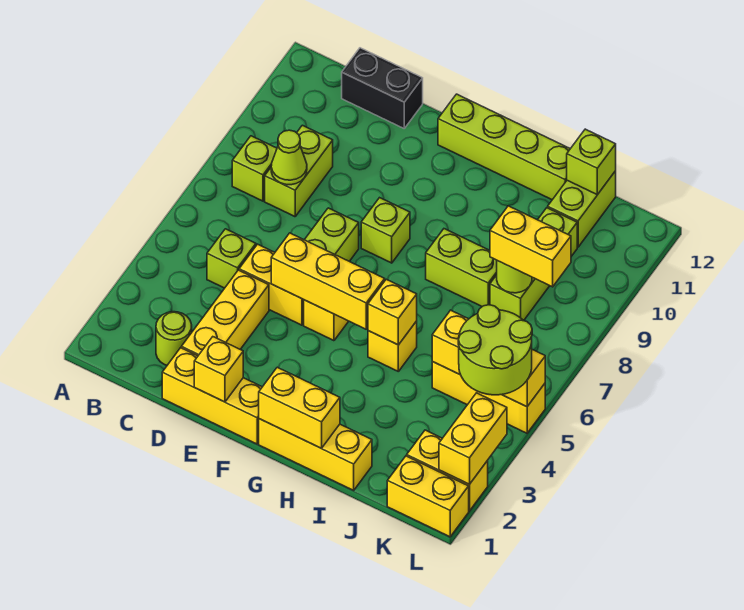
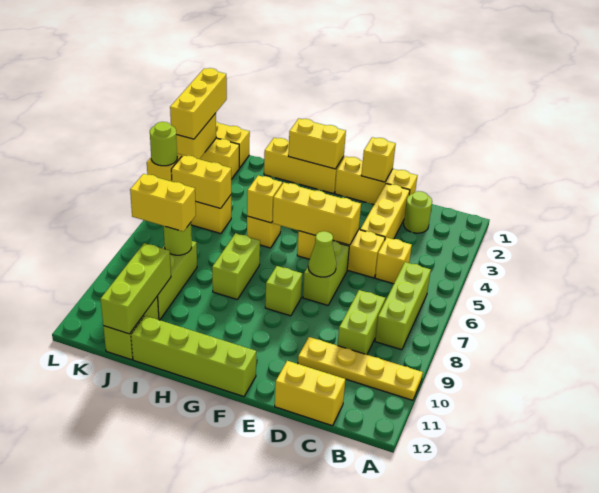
none -> yellow 1x4 plate [298,337,423,400]
lime 1x1 brick [232,136,277,201] -> lime 1x3 brick [375,262,431,350]
lime 1x1 brick [207,229,256,288] -> yellow 1x1 brick [375,237,412,284]
lime 1x1 cone [271,130,307,185] -> lime 1x1 cone moved to [308,231,336,277]
black 1x2 brick [342,48,423,128] -> yellow 1x2 brick [275,361,345,426]
lime 1x2 brick [426,229,497,307] -> lime 1x2 brick turned to [212,233,260,300]
lime 1x1 brick [567,129,616,195] -> lime 1x3 brick [100,243,171,334]
lime 2x2 round brick [458,305,532,395] -> lime 1x1 round brick [150,122,177,166]
none -> yellow 1x3 brick [170,68,227,139]

